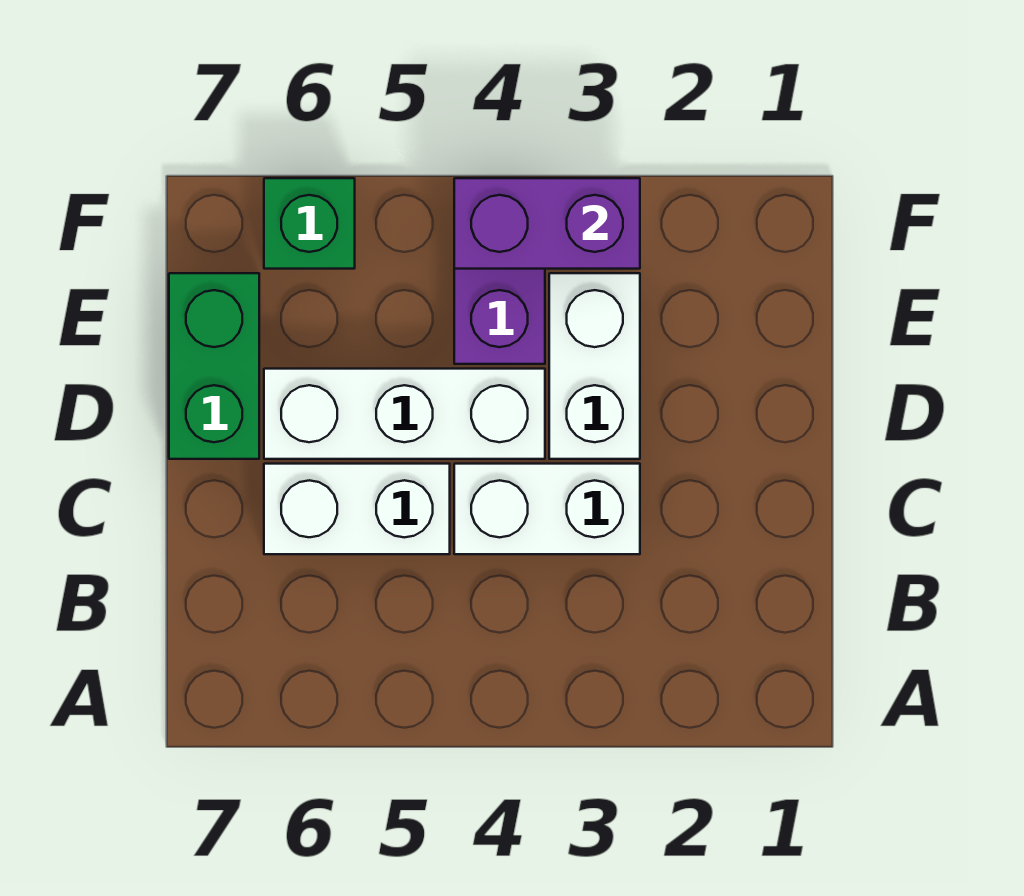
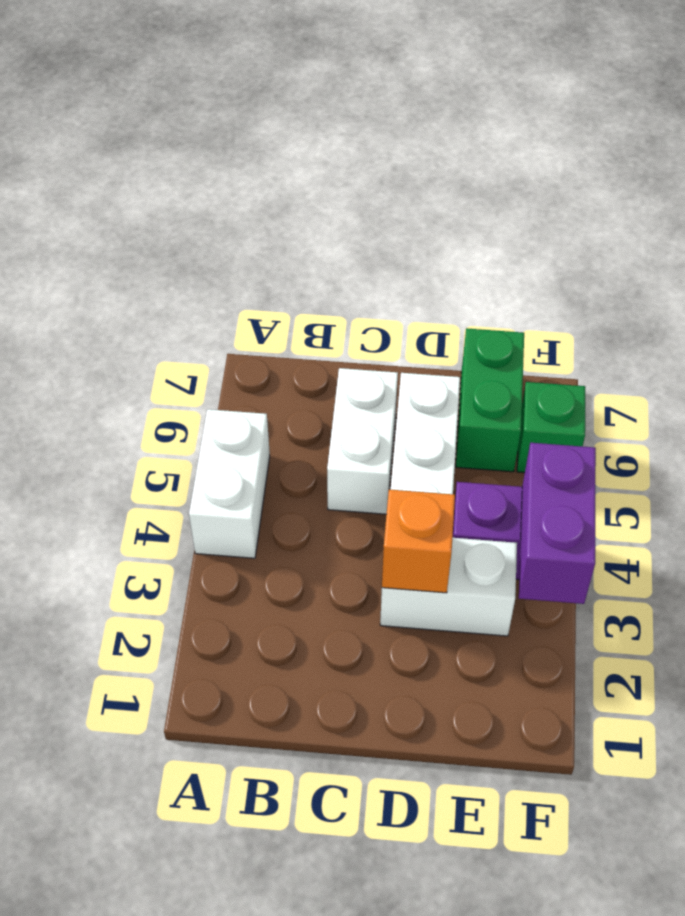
white 1x2 brick [454,464,640,554] -> white 1x2 brick moved to [189,409,270,558]
none -> orange 1x1 brick [382,489,455,593]
green 1x2 brick [169,273,259,459] -> green 1x2 brick turned to [456,328,524,472]

